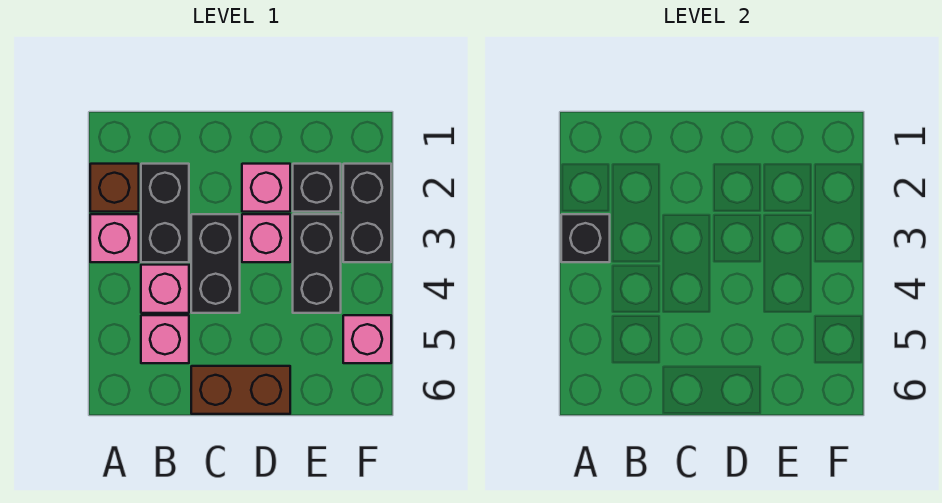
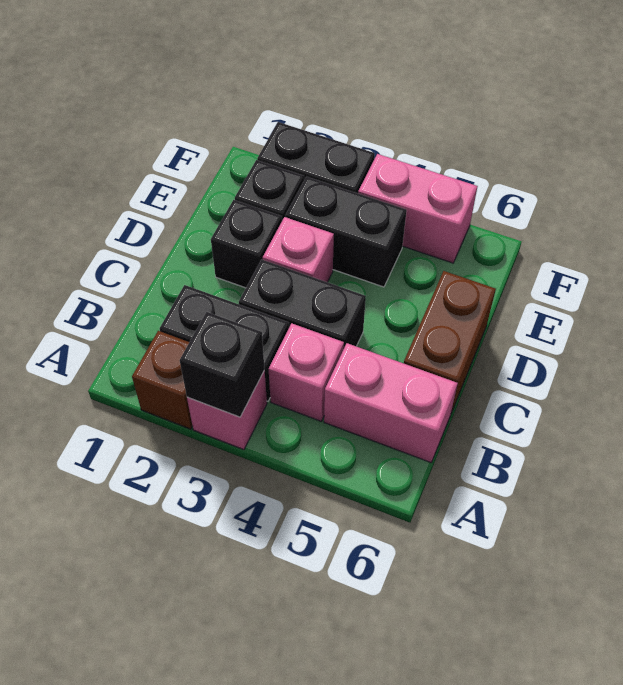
pink 1x1 brick [141,315,189,363] -> pink 1x2 brick [324,343,458,463]
pink 1x1 brick [242,164,290,212] -> black 1x1 brick [211,200,282,288]
pink 1x1 brick [343,315,391,363] -> pink 1x2 brick [358,154,478,263]

